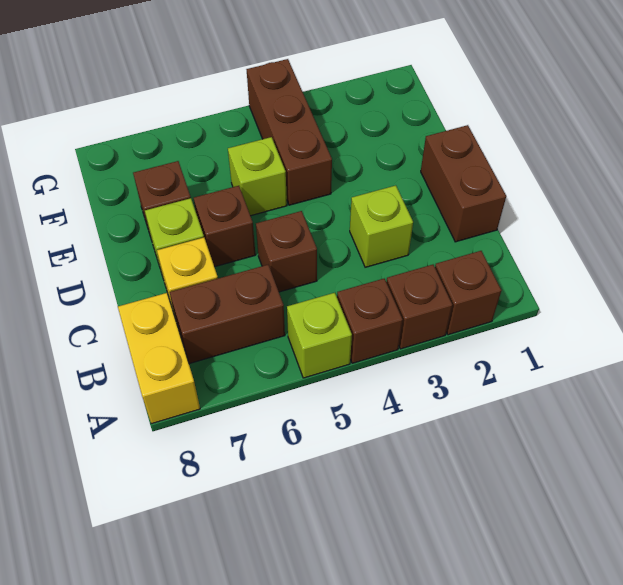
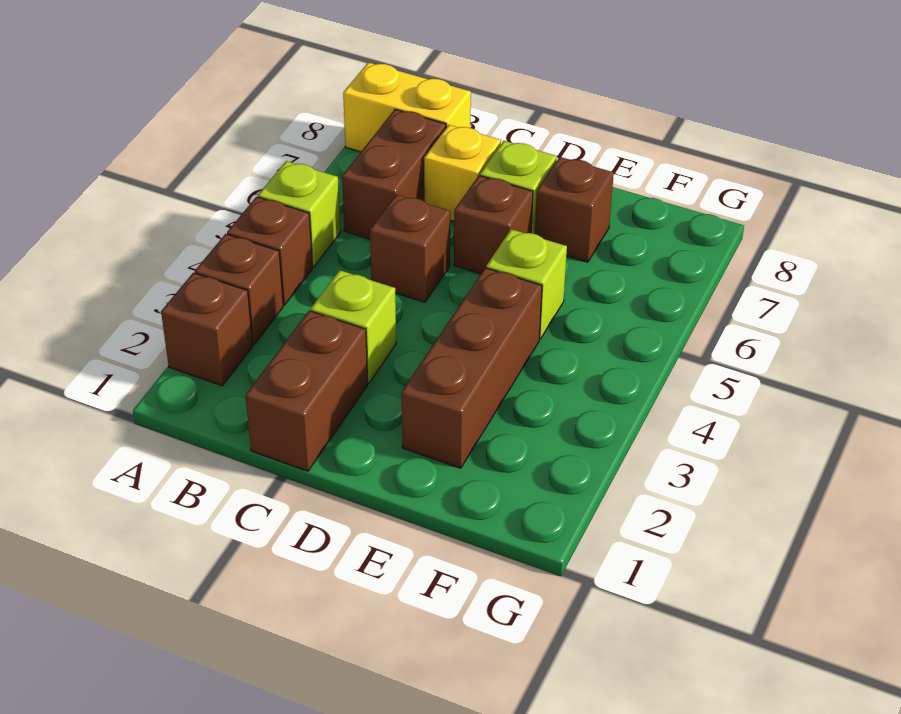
brown 1x2 brick [421,125,506,242] -> brown 1x2 brick turned to [245,311,368,471]
brown 1x3 brick [246,59,332,205] -> brown 1x3 brick turned to [401,268,542,468]

